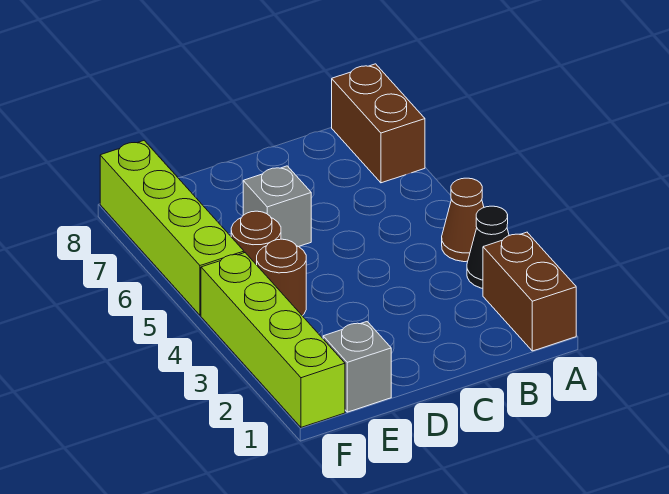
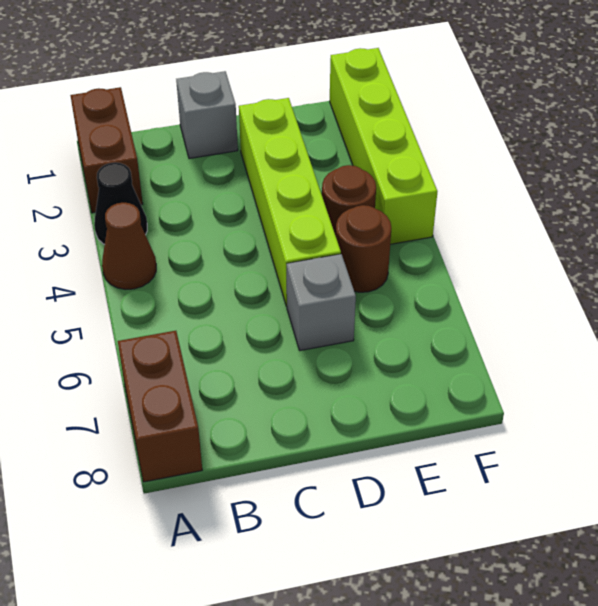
grey 1x1 brick [323,322,391,412] -> grey 1x1 brick moved to [176,71,238,159]
lime 1x4 brick [100,141,244,315] -> lime 1x4 brick moved to [239,98,341,306]

